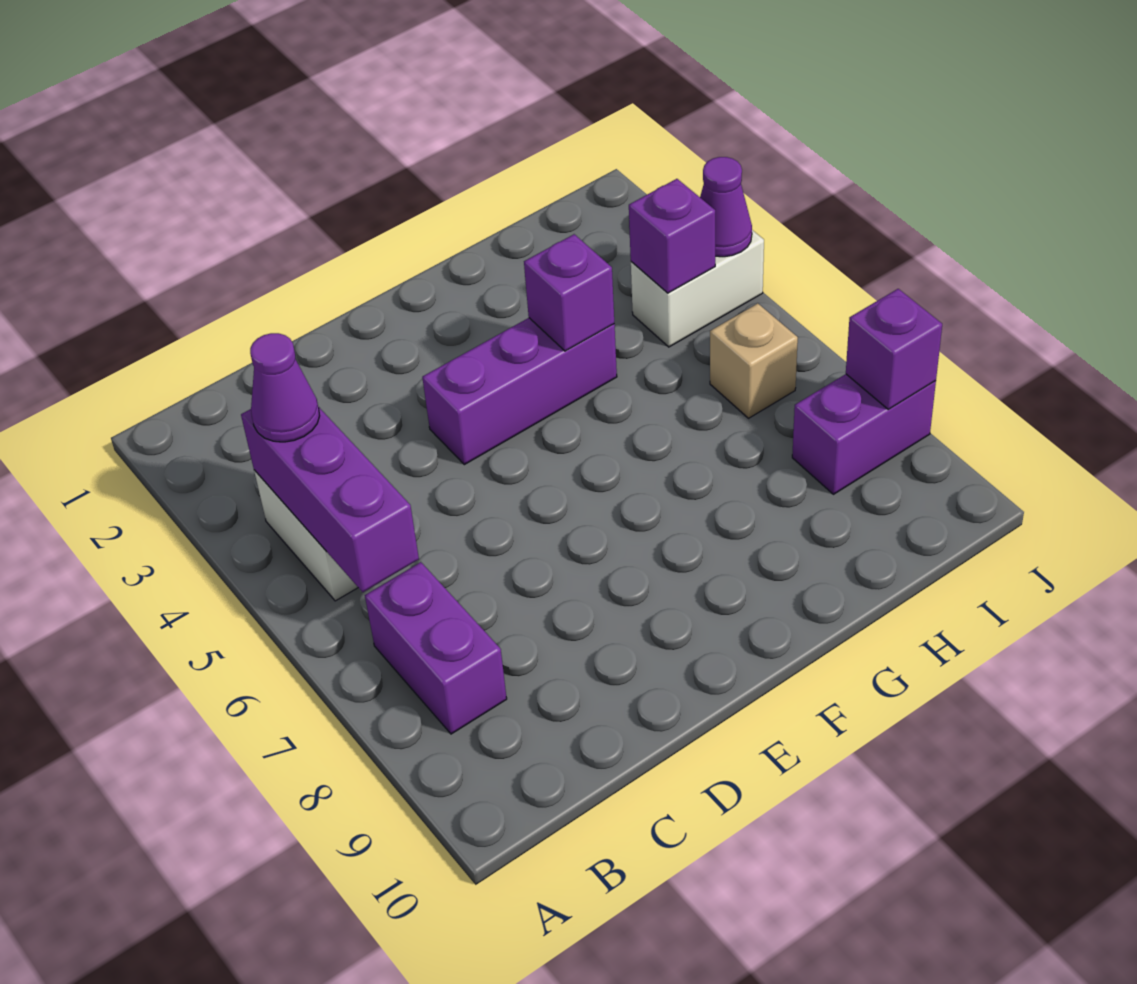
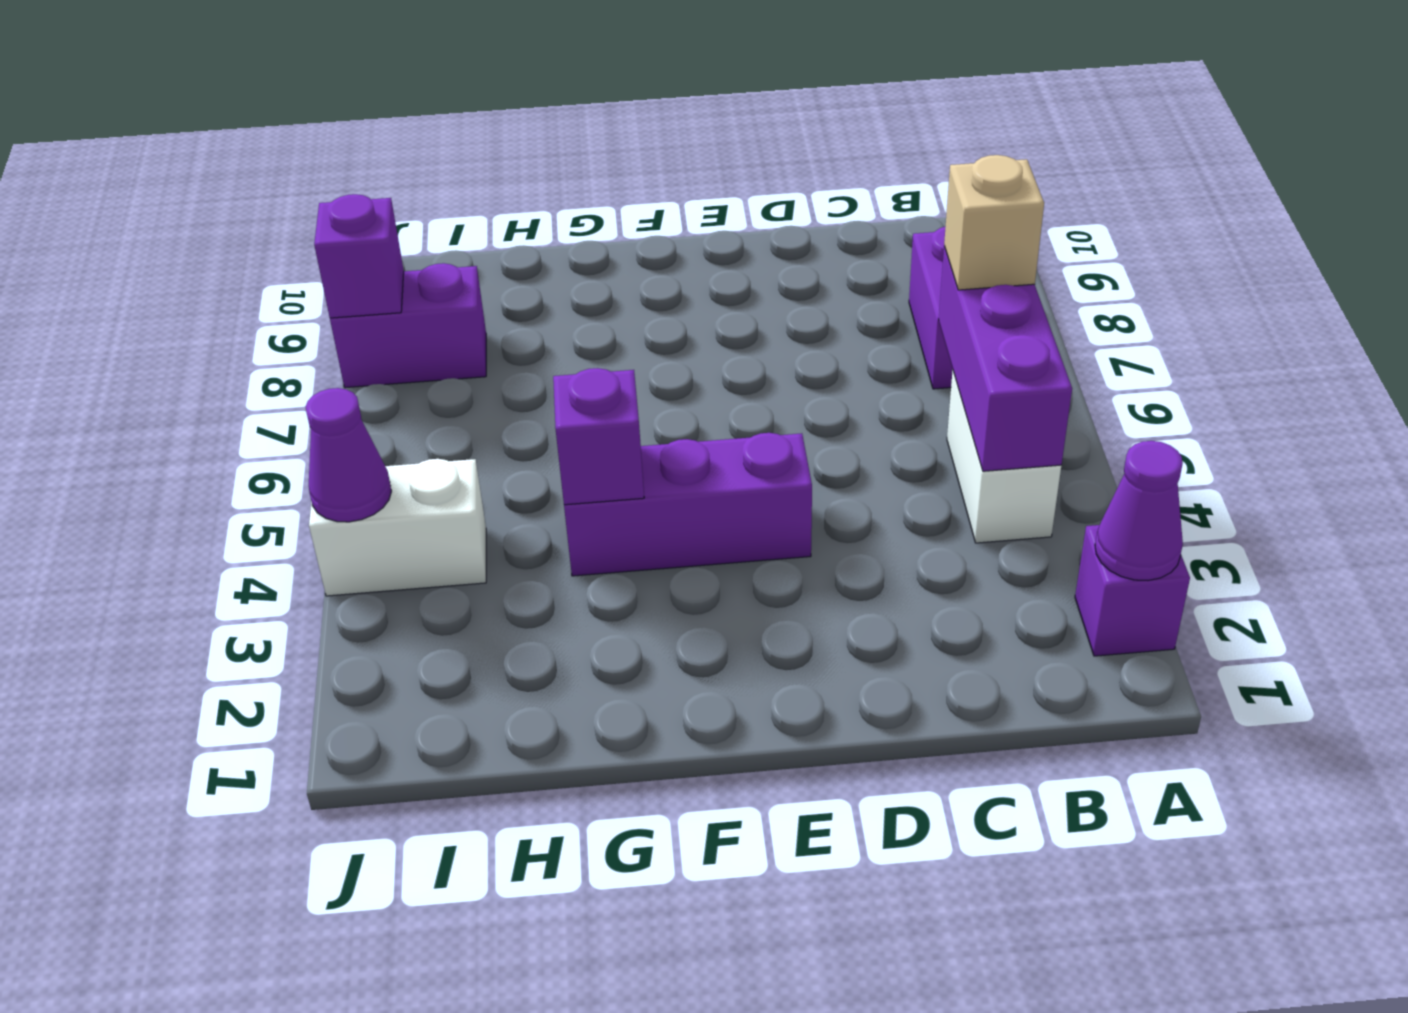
purple 1x1 cone [250,333,320,442] -> purple 1x1 cone moved to [1095,441,1183,580]
purple 1x1 brick [629,179,715,293] -> purple 1x1 brick moved to [1075,525,1190,656]
tan 1x1 brick [710,303,798,418] -> tan 1x1 brick moved to [944,155,1044,290]

